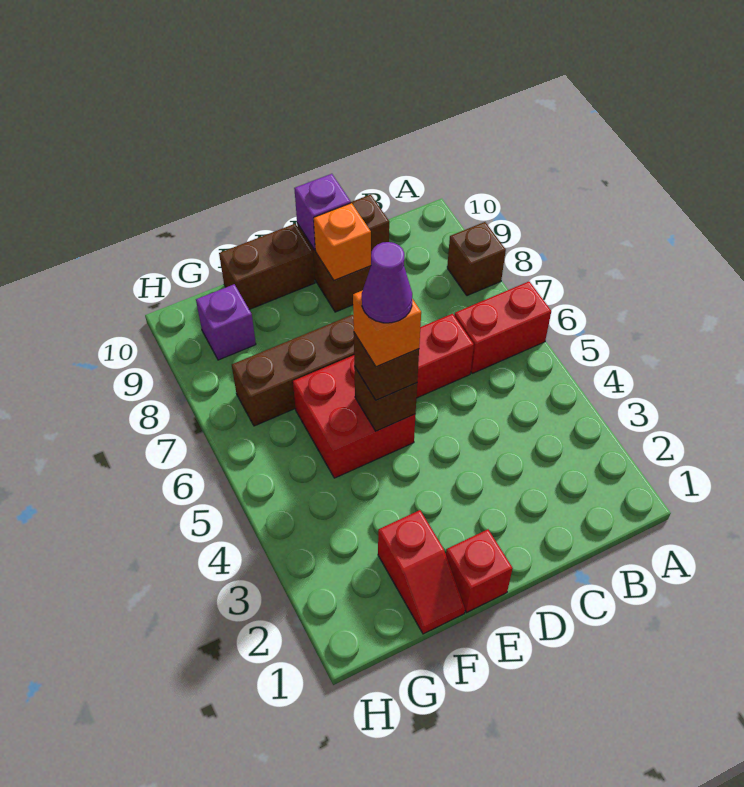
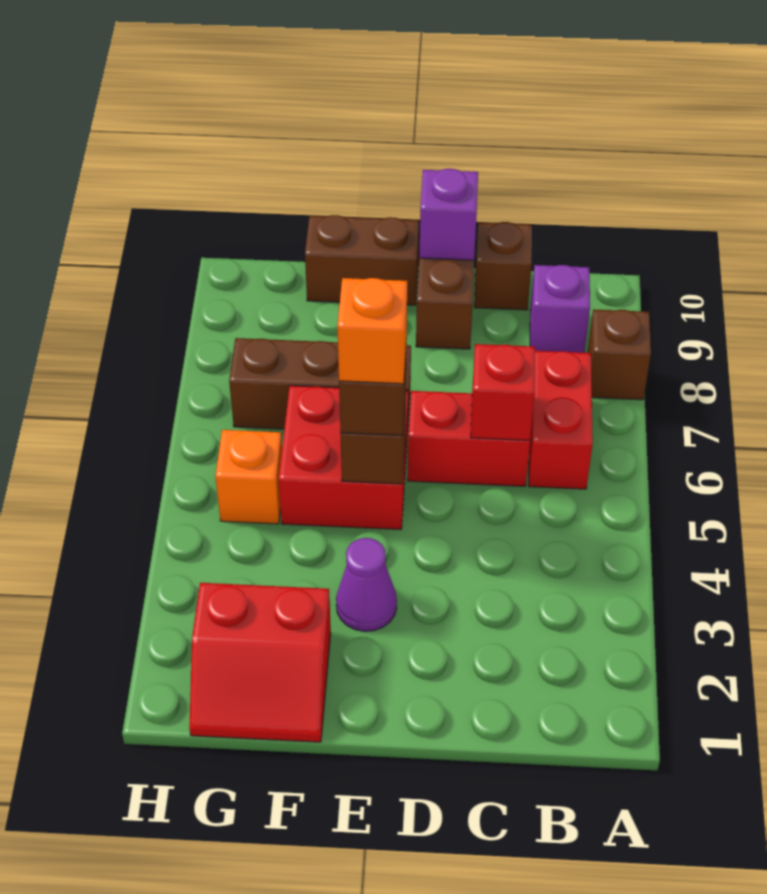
red 1x2 brick [454,282,551,374] -> red 1x2 brick turned to [529,351,593,489]
orange 1x1 brick [314,203,371,280] -> orange 1x1 brick moved to [215,430,282,524]
red 1x1 brick [446,529,513,612] -> red 1x1 brick moved to [471,344,535,440]
purple 1x1 cone [362,242,412,323] -> purple 1x1 cone moved to [336,538,397,631]
red 1x2 slope [378,510,465,634] -> red 2x2 slope [189,583,331,742]
purple 1x1 brick [196,284,256,360] -> purple 1x1 brick moved to [530,265,590,353]

